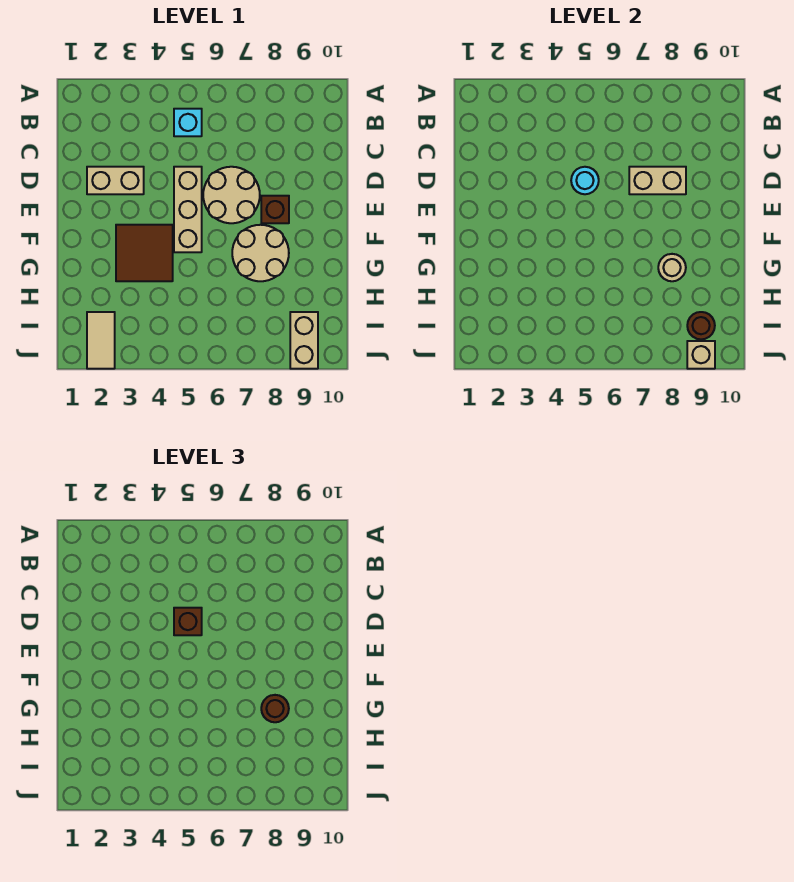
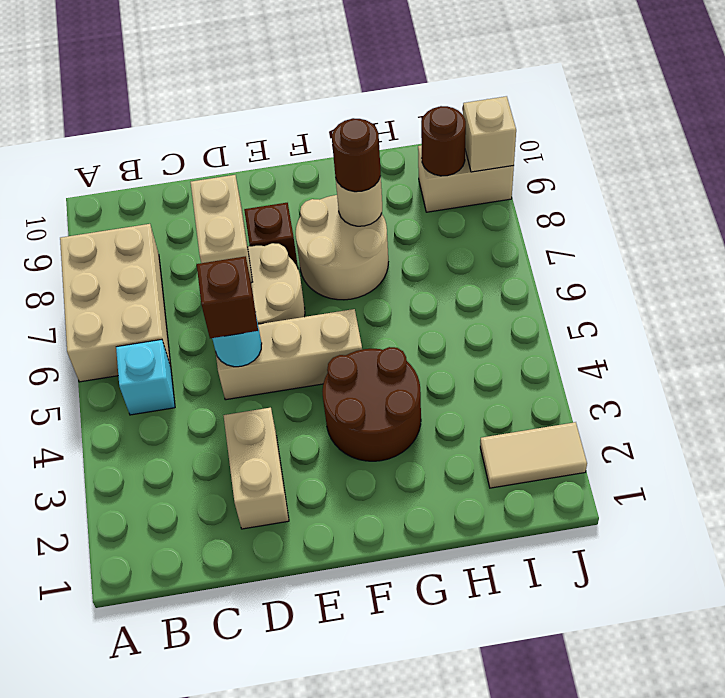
none -> tan 2x3 brick [60,224,171,382]
brown 2x2 tile [116,225,173,281] -> brown 2x2 round brick [322,347,421,461]

